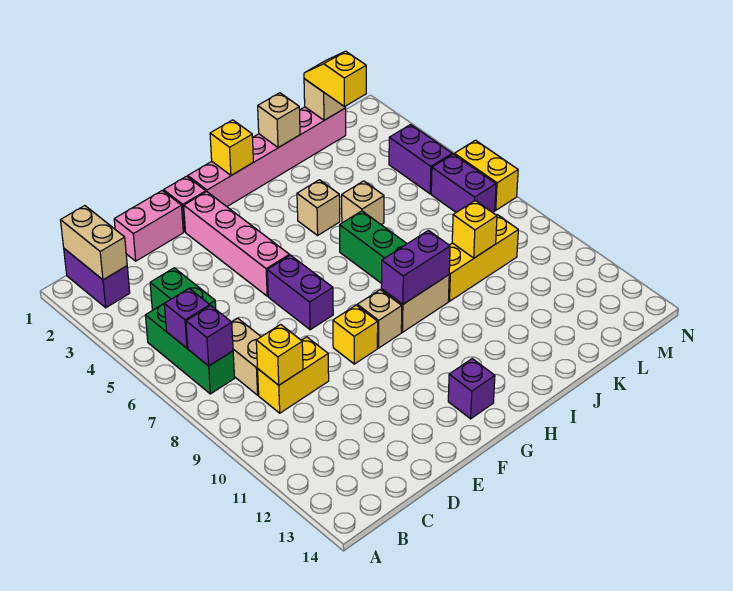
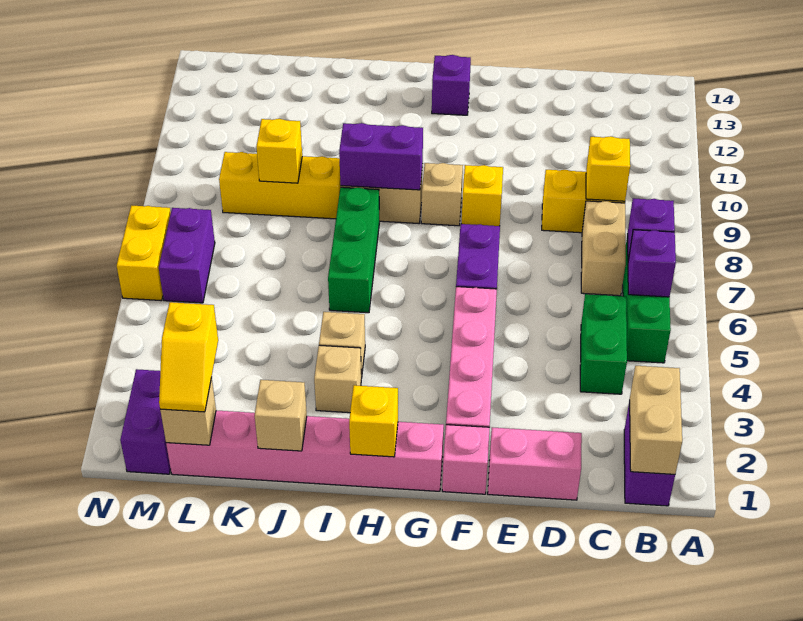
tan 1x1 brick [342,181,384,225] -> tan 1x1 brick moved to [314,345,361,413]
purple 1x2 brick [389,125,452,194] -> purple 1x2 brick moved to [120,369,171,474]

